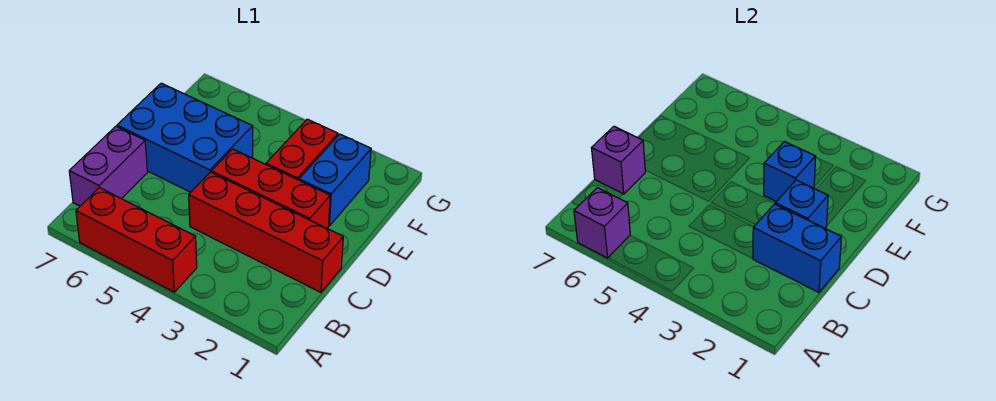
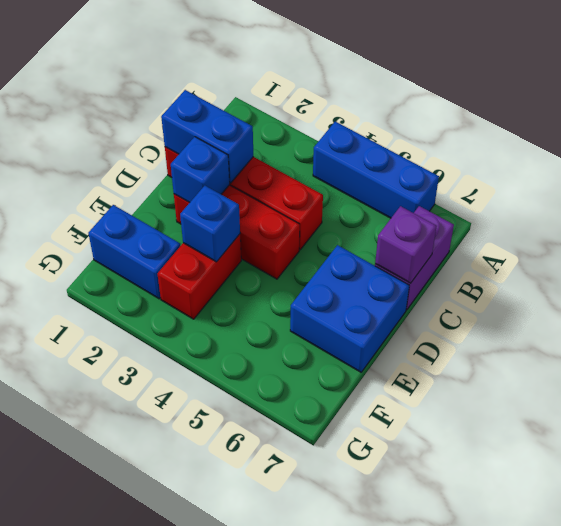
red 1x3 brick [76,188,197,292] -> blue 1x3 brick [313,122,439,218]
purple 1x1 brick [574,188,630,258] -> none
blue 2x3 brick [117,83,253,192] -> blue 2x2 brick [290,245,409,372]
blue 1x2 brick [299,134,371,226] -> blue 1x2 brick turned to [88,205,180,299]

